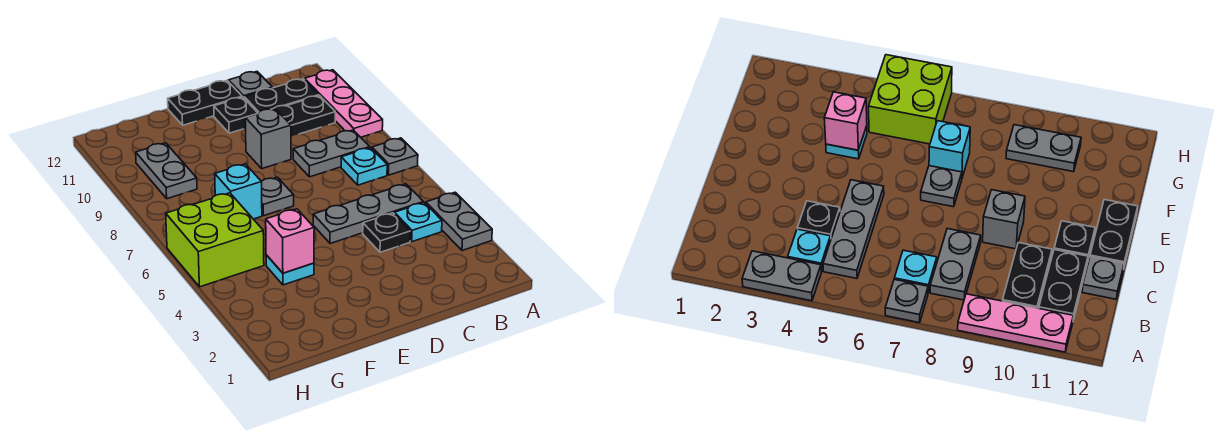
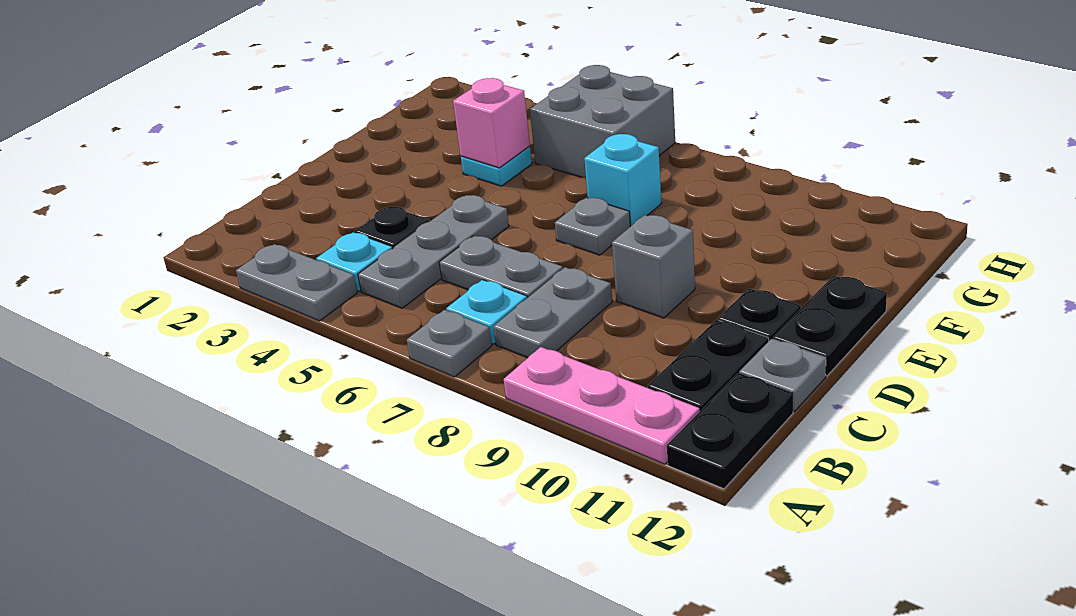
black 1x2 plate [274,96,335,136] -> black 1x2 plate moved to [667,373,793,489]
lime 2x2 brick [166,193,264,287] -> grey 2x2 brick [530,65,675,178]
grey 1x2 plate [136,143,197,199] -> grey 1x2 plate moved to [439,236,563,298]

